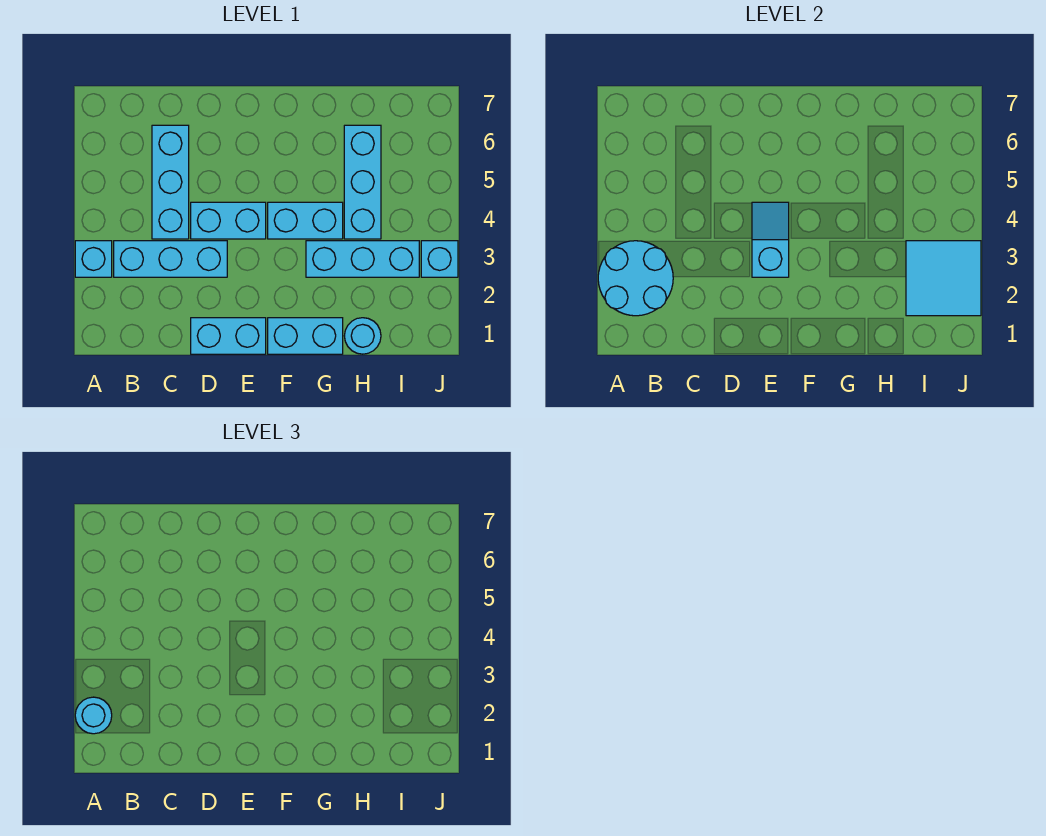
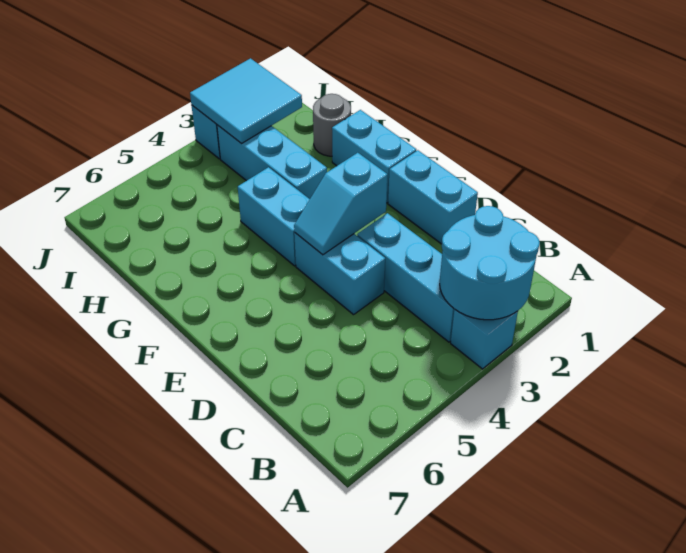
cyan 1x1 round brick [75,697,112,734] -> none
cyan 1x3 brick [152,125,189,239] -> none
cyan 1x1 round brick [344,318,381,354] -> grey 1x1 round brick [313,94,351,156]
cyan 1x3 brick [344,125,381,239] -> none

